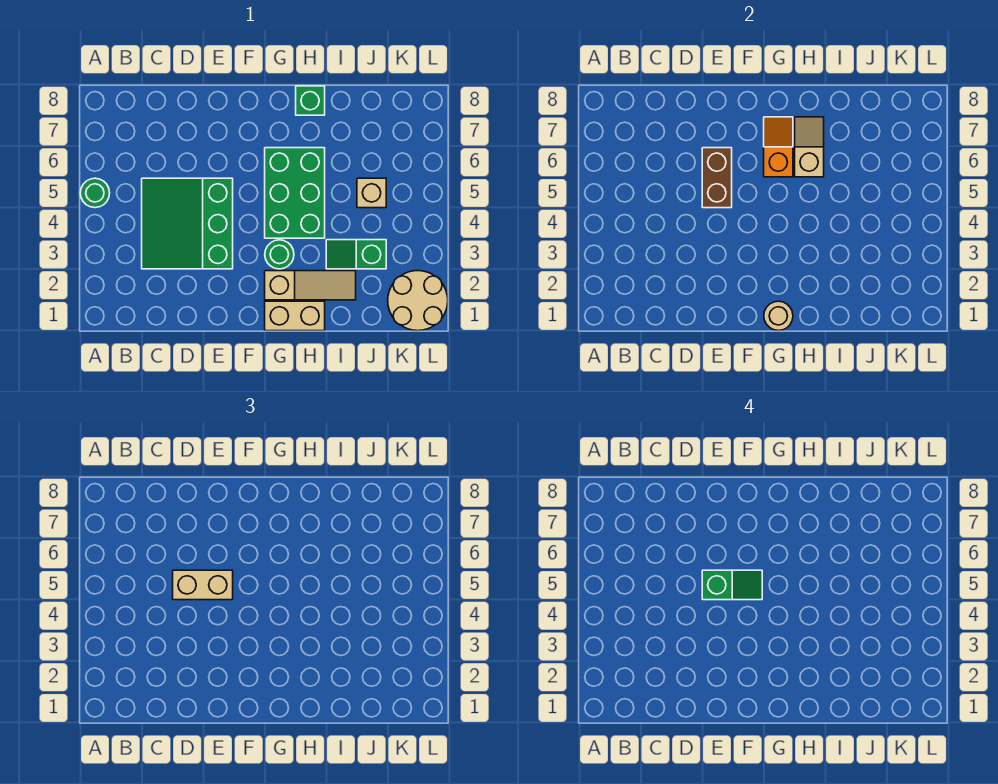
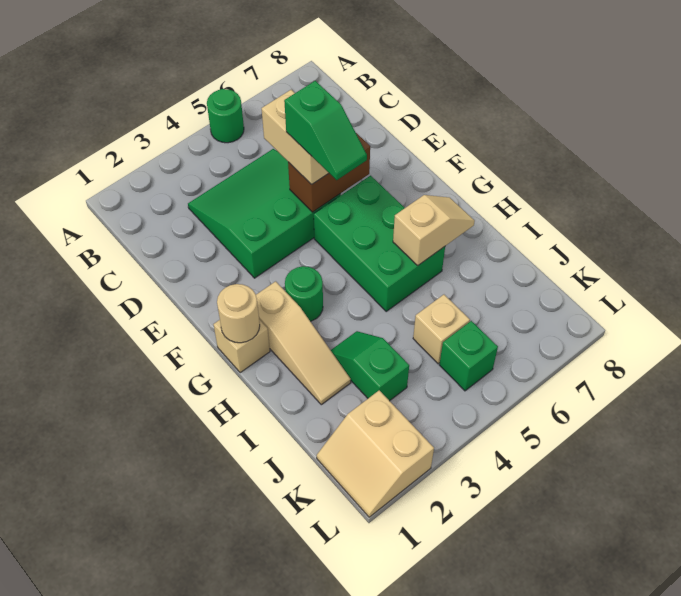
tan 1x2 brick [265,301,325,331] -> tan 1x1 brick [214,320,270,373]
green 2x3 brick [265,148,325,238] -> green 2x3 brick turned to [314,176,445,311]
orange 1x2 slope [764,117,793,177] -> none
green 1x1 brick [296,86,325,115] -> green 1x1 brick moved to [439,321,498,391]
tan 2x2 round brick [388,271,448,331] -> tan 2x2 slope [317,390,434,517]

